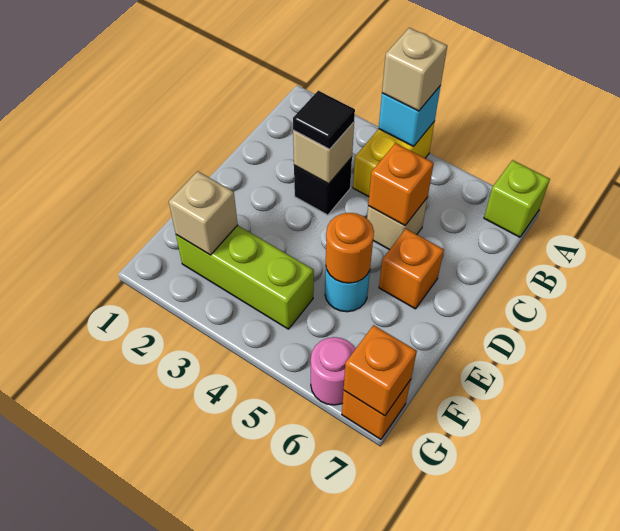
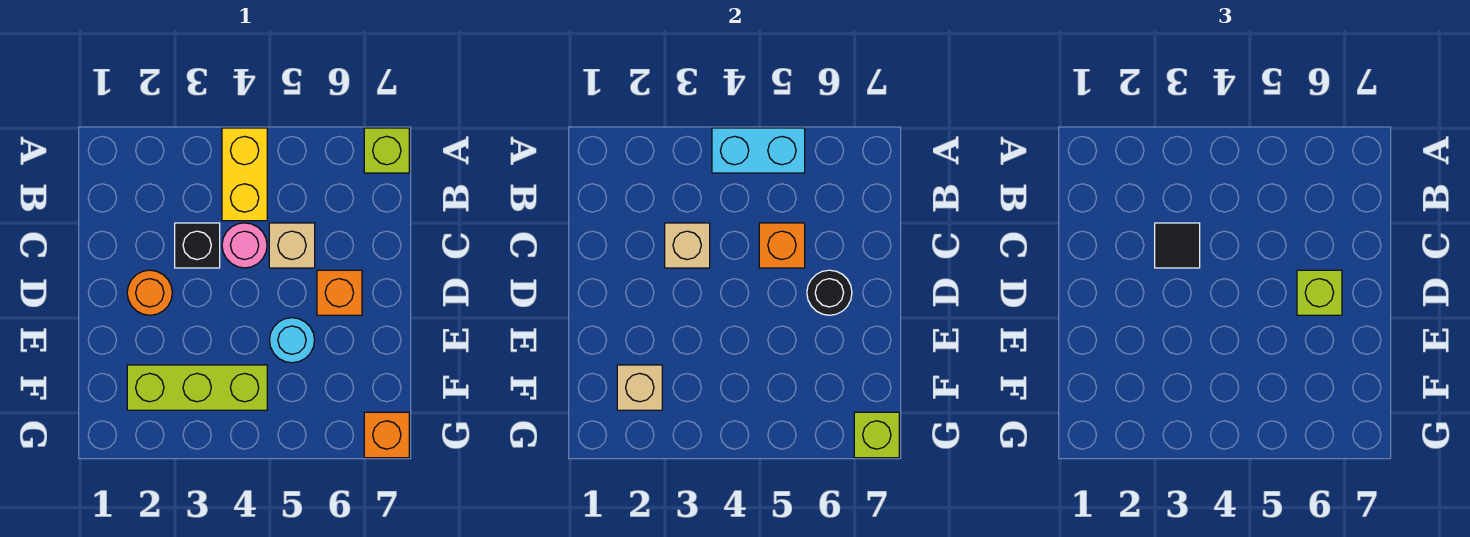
cyan 1x1 brick [379,86,441,146] -> cyan 1x2 brick [712,128,805,173]
tan 1x1 brick [382,28,447,111] -> none
none -> black 1x1 round brick [807,270,852,315]
none -> lime 1x1 brick [1297,270,1342,315]
orange 1x1 round brick [326,213,374,283] -> orange 1x1 round brick moved to [127,270,172,315]
pink 1x1 round brick [311,337,355,405] -> pink 1x1 round brick moved to [222,223,267,268]
orange 1x1 brick [344,325,417,416] -> lime 1x1 brick [854,412,899,458]

